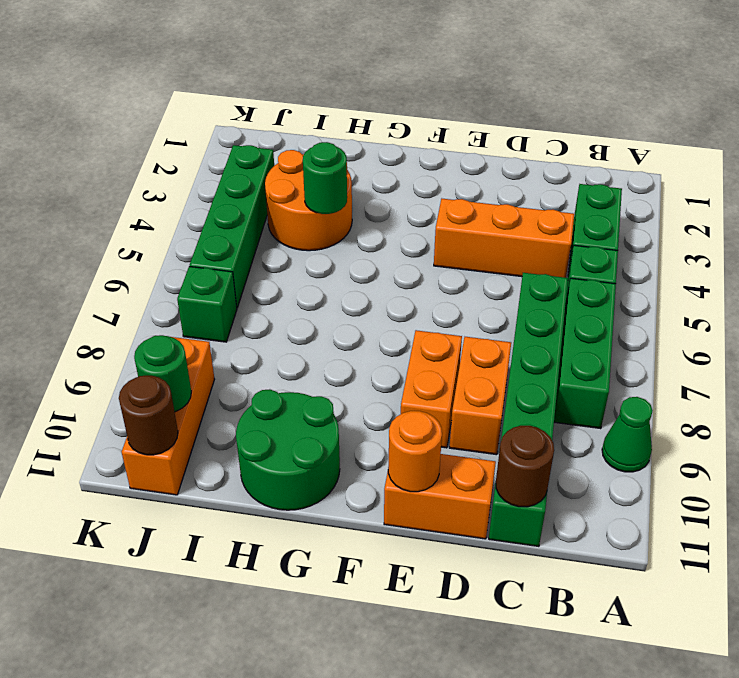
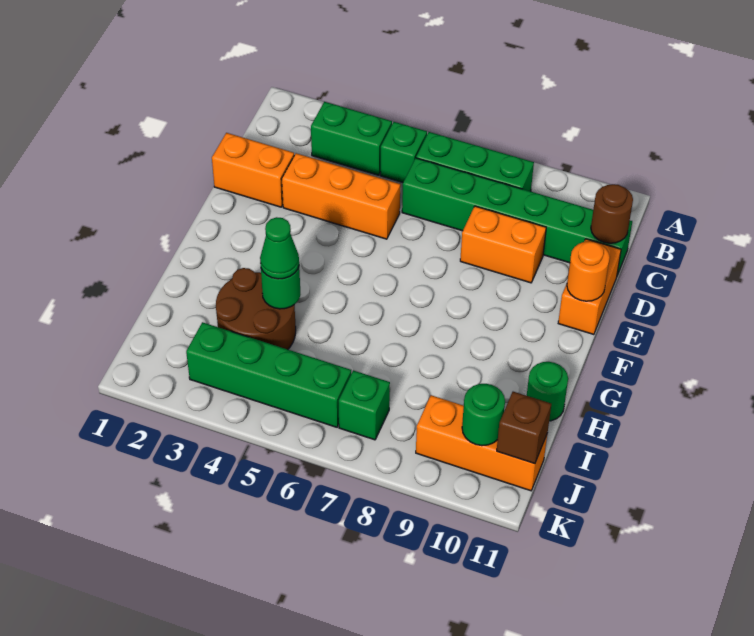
green 1x1 cone [602,397,653,472] -> green 1x1 cone moved to [260,217,299,279]
orange 1x3 brick [434,199,574,278] -> orange 1x3 brick turned to [282,153,400,239]
orange 1x2 brick [401,330,462,448] -> orange 1x2 brick moved to [212,133,294,207]
green 2x2 round brick [236,389,340,510] -> green 1x1 round brick [527,362,568,421]
orange 2x2 round brick [265,150,352,251] -> brown 2x2 round brick [216,268,296,349]
brown 1x1 round brick [119,376,178,455] -> brown 1x1 brick [497,392,551,464]

